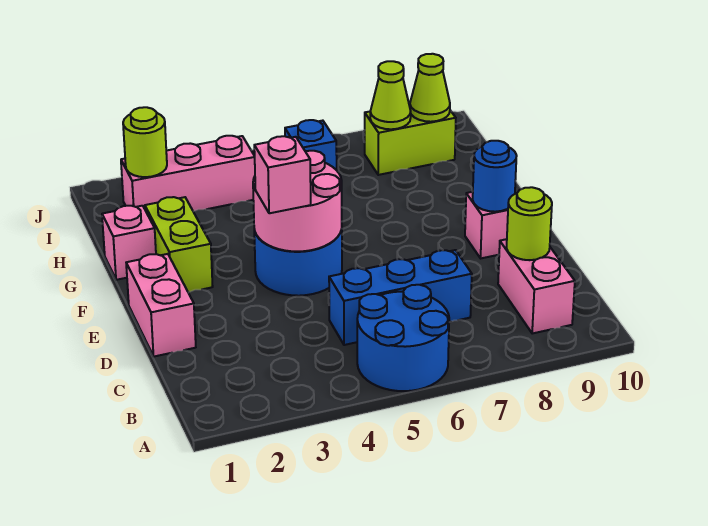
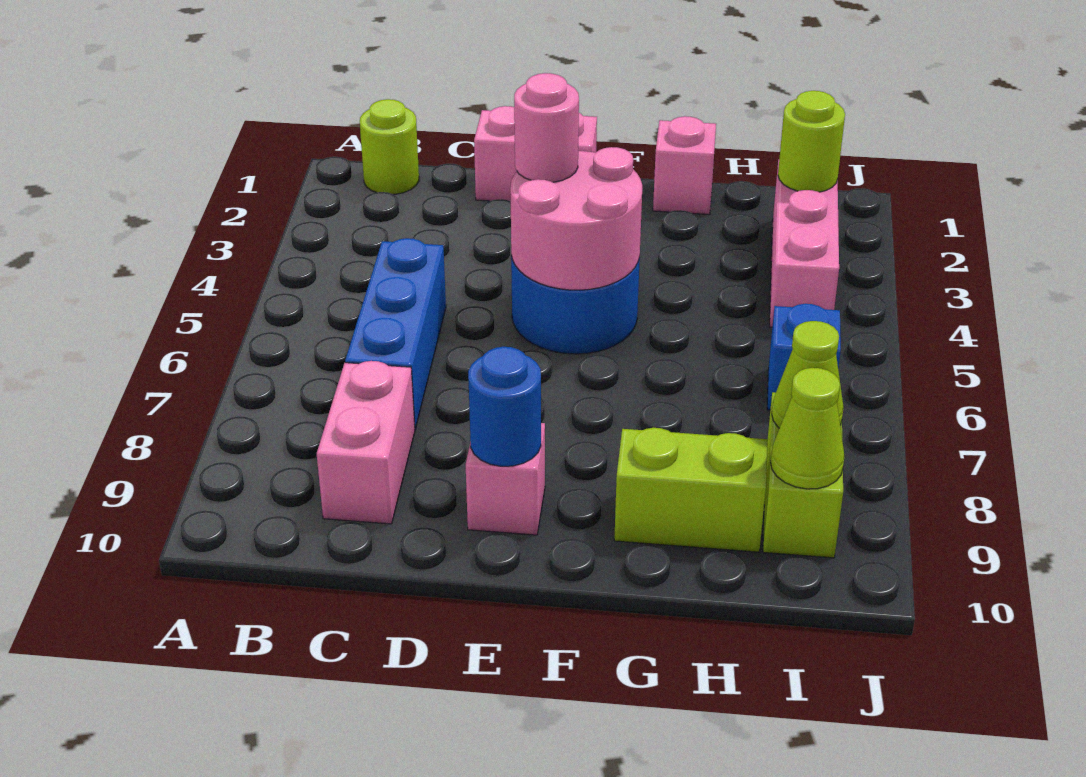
blue 2x2 round brick [357,285,449,391] -> none
pink 1x2 brick [498,239,575,334] -> pink 1x2 brick turned to [317,361,415,524]
lime 1x1 round brick [507,187,552,260] -> lime 1x1 round brick moved to [360,99,419,194]
pink 1x1 brick [254,136,311,213] -> pink 1x1 round brick [514,73,579,182]
lime 1x2 brick [145,197,213,292] -> lime 1x2 brick moved to [614,428,767,552]

